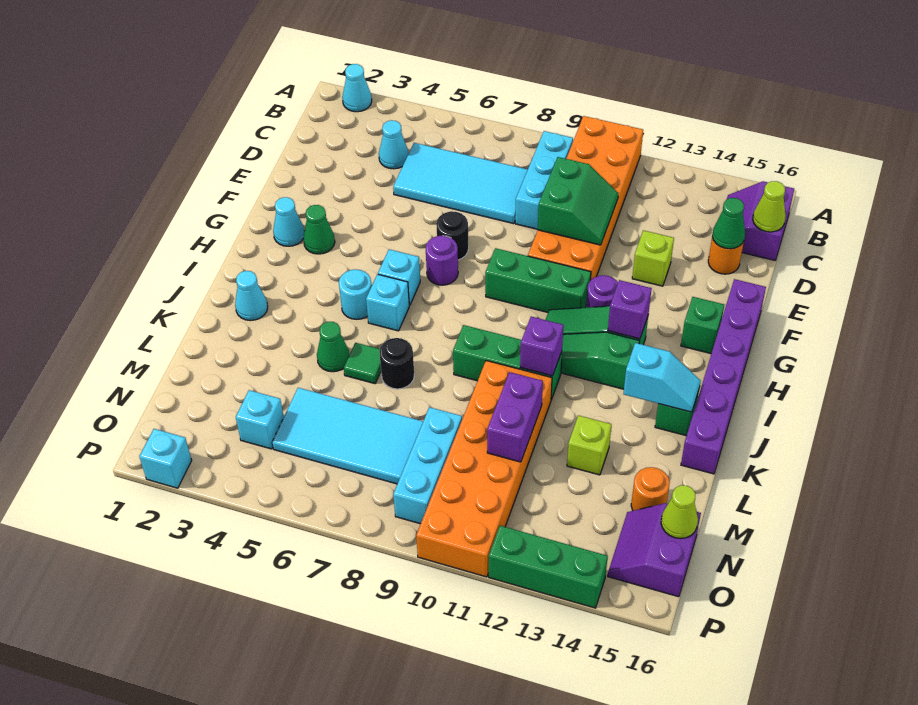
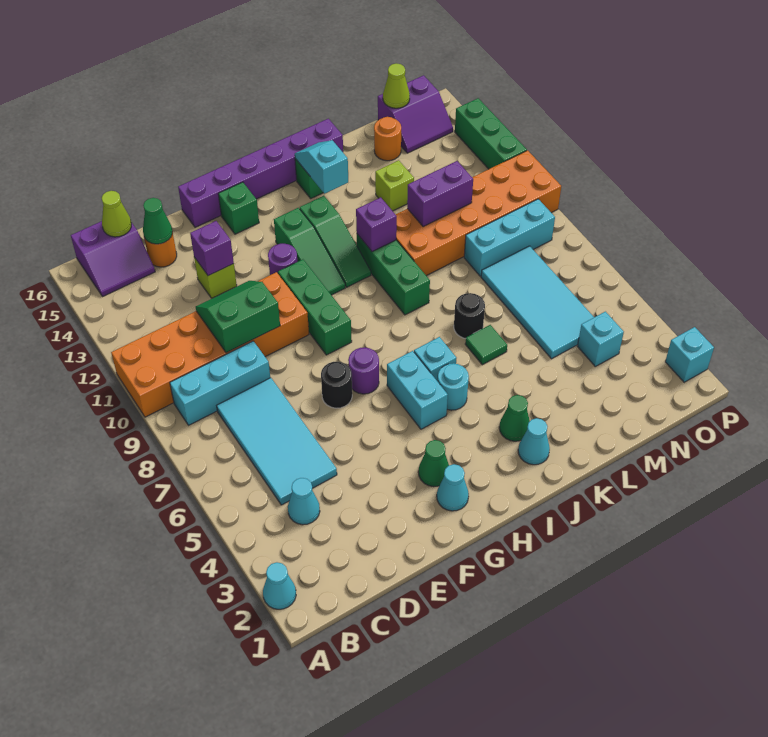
cyan 1x1 brick [378,249,420,305] -> cyan 1x2 brick [387,351,448,429]
purple 1x1 brick [608,280,652,339] -> purple 1x1 brick moved to [190,221,234,276]
green 1x1 cone [317,322,349,372] -> green 1x1 cone moved to [499,395,530,441]

